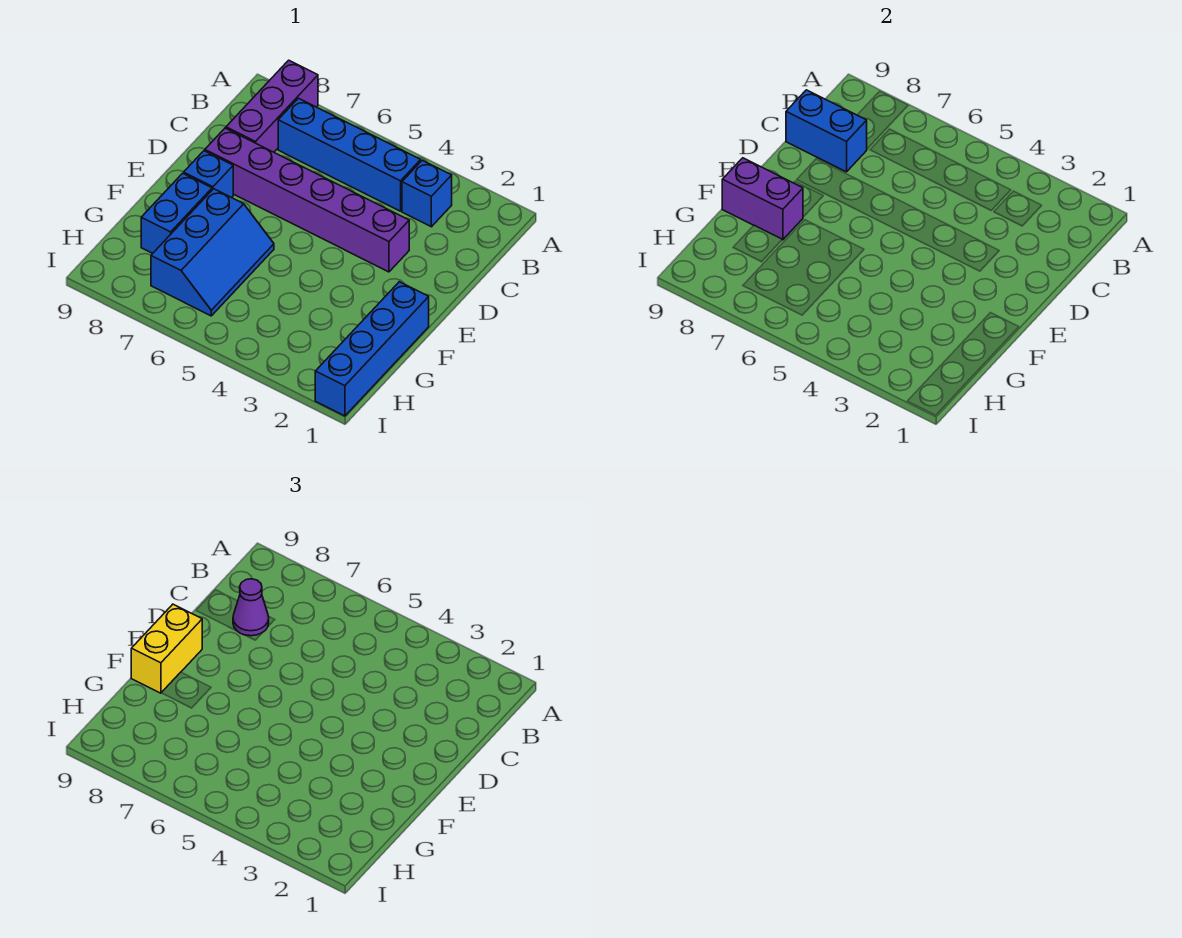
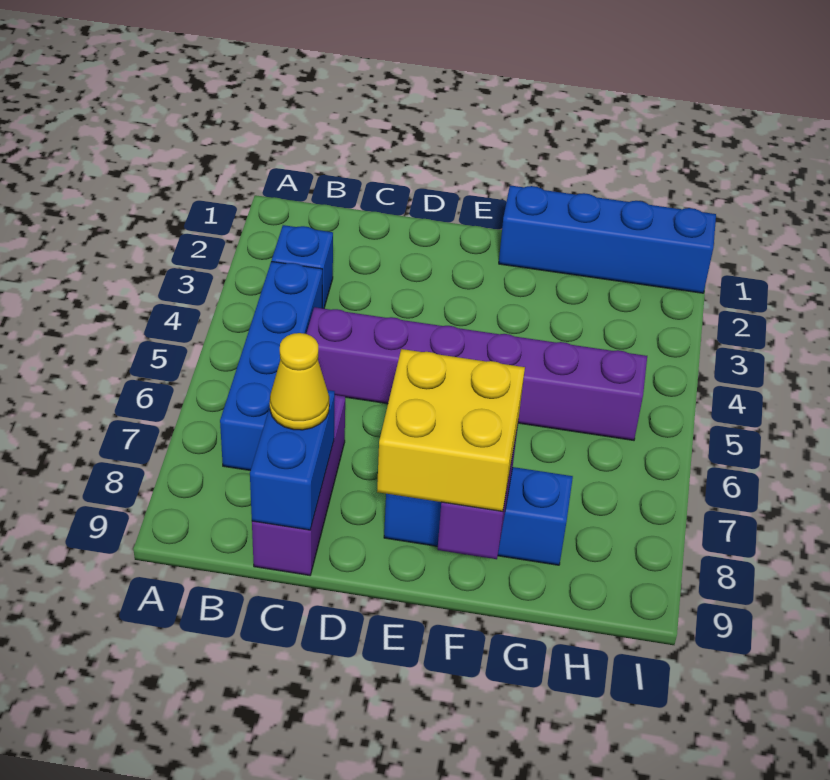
purple 1x3 brick [226,60,318,152] -> purple 1x3 brick turned to [252,395,345,575]
purple 1x1 cone [233,579,269,636] -> yellow 1x1 cone [270,333,329,430]
purple 1x6 brick [205,128,409,272] -> purple 1x6 brick turned to [306,307,647,440]
yellow 1x2 brick [131,604,202,693] -> yellow 2x2 brick [377,349,525,512]
blue 2x3 slope [151,189,274,316] -> none

